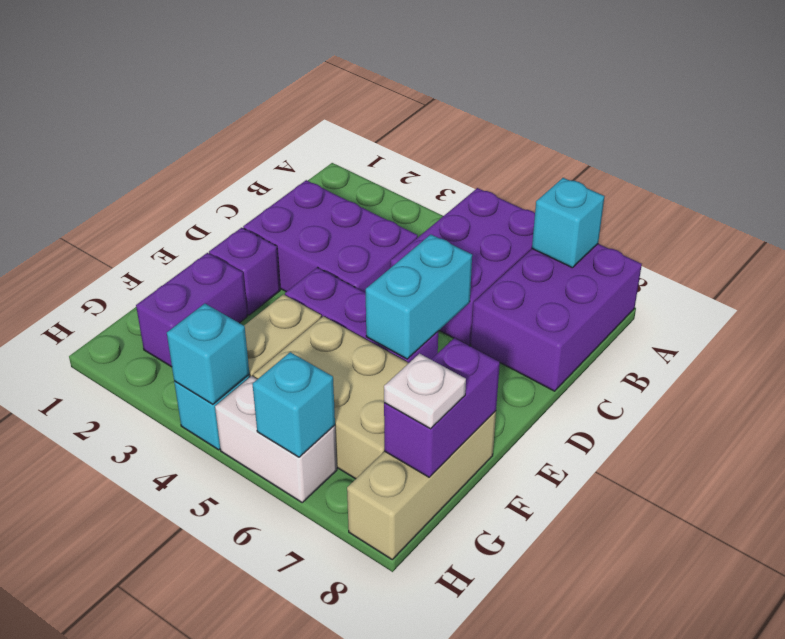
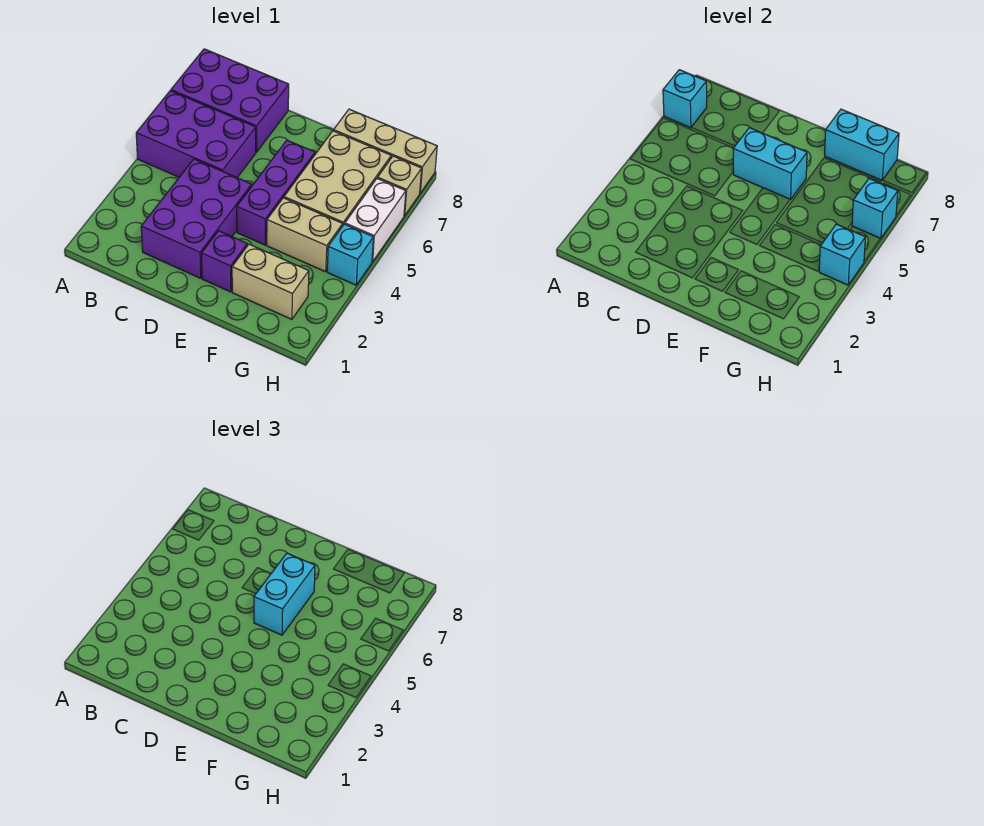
none -> cyan 1x2 brick [254,553,315,635]
purple 1x2 brick [136,253,247,367] -> tan 1x2 brick [232,244,309,319]
purple 1x2 brick [384,338,500,477] -> cyan 1x2 brick [825,109,899,180]
white 1x1 plate [384,354,466,429] -> none
none -> tan 1x1 brick [378,156,422,216]

